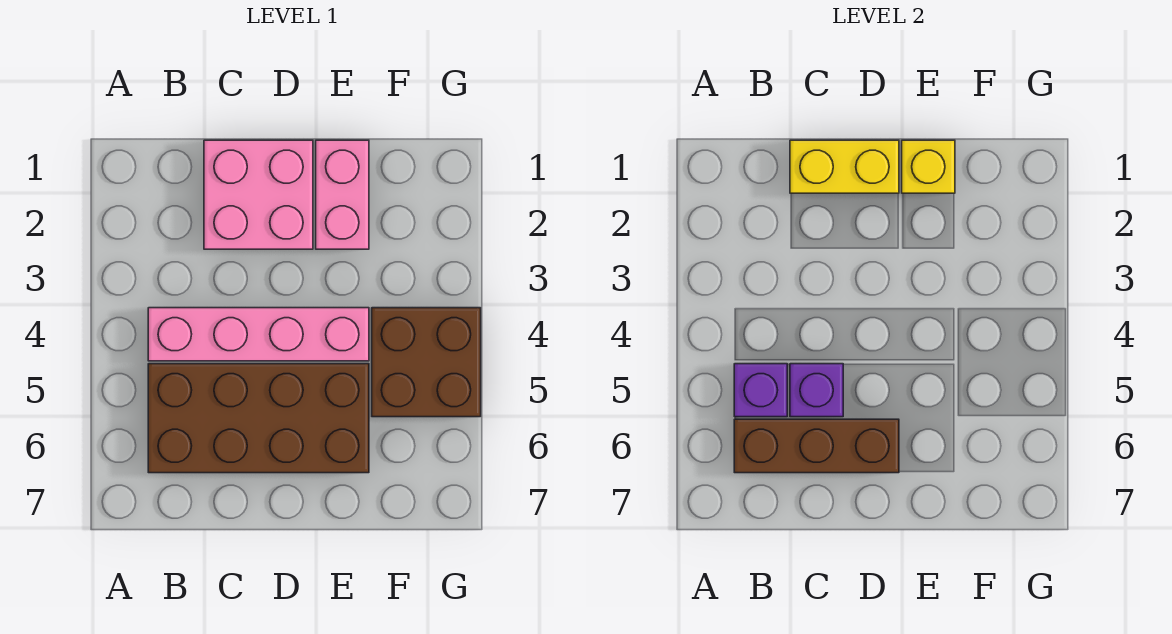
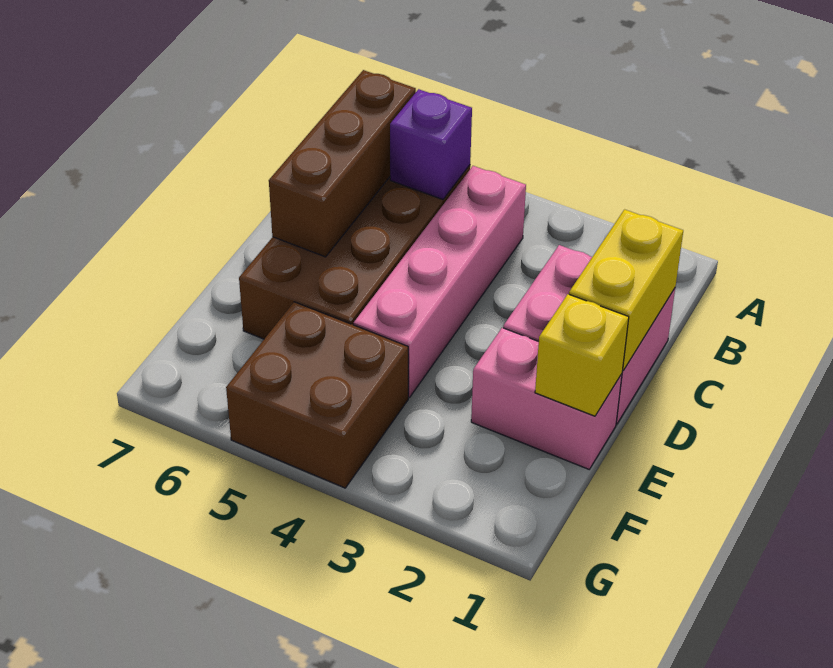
purple 1x1 brick [790,364,843,417] -> none

